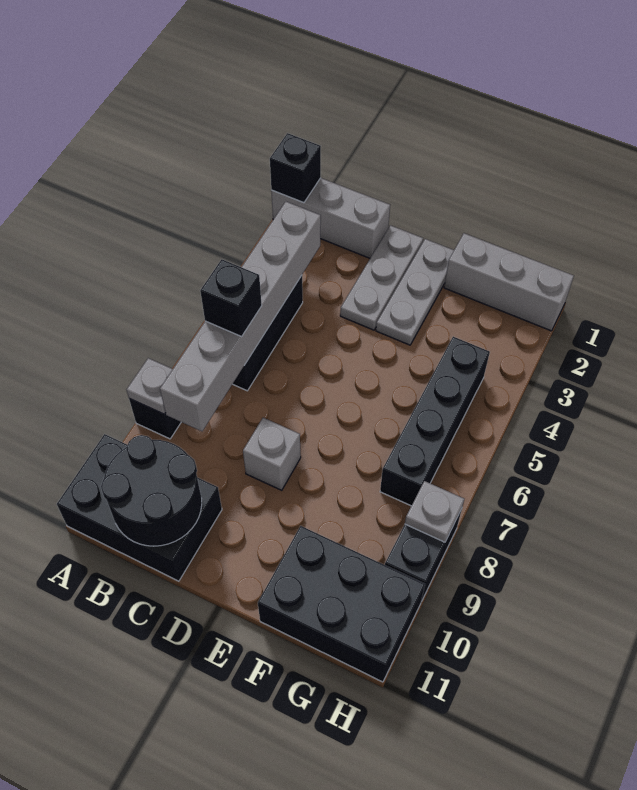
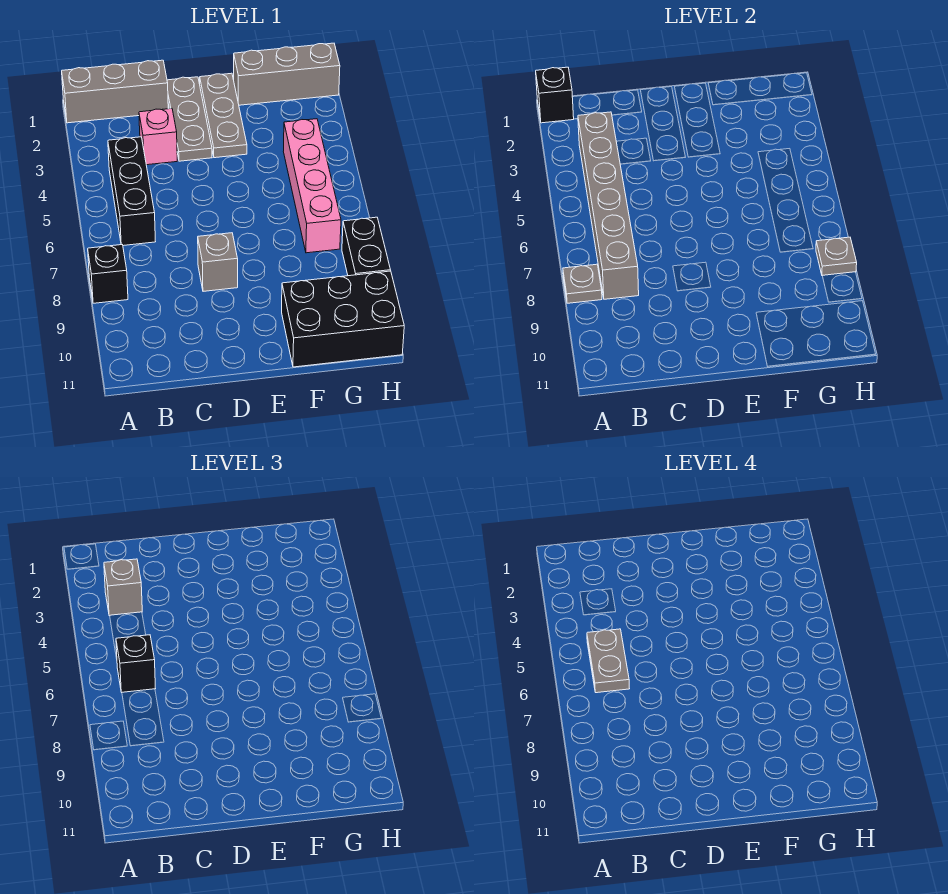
black 2x3 brick [57,434,222,581] -> none
none -> grey 1x1 brick [104,559,142,616]
none -> grey 1x2 plate [587,629,630,693]
black 2x2 round brick [101,435,202,546] -> none
none -> pink 1x1 brick [139,109,177,165]
black 1x4 brick [380,337,490,506] -> pink 1x4 brick [283,119,341,253]

